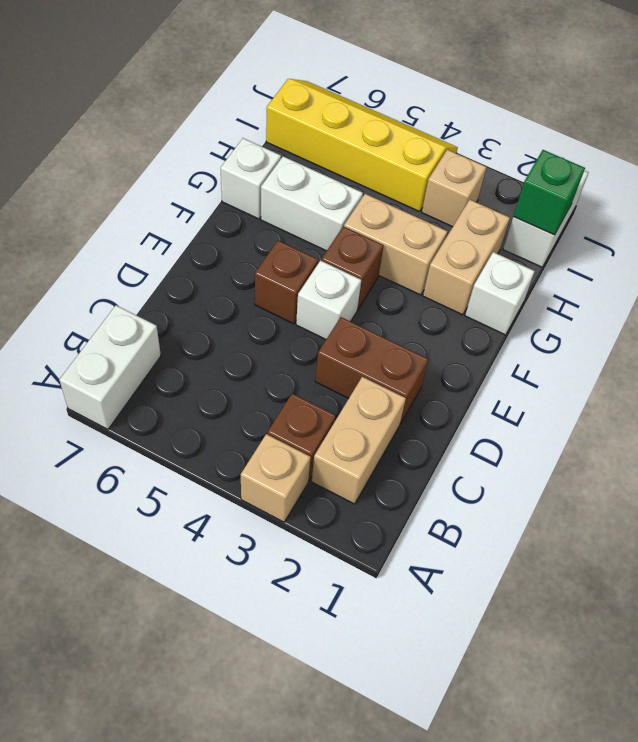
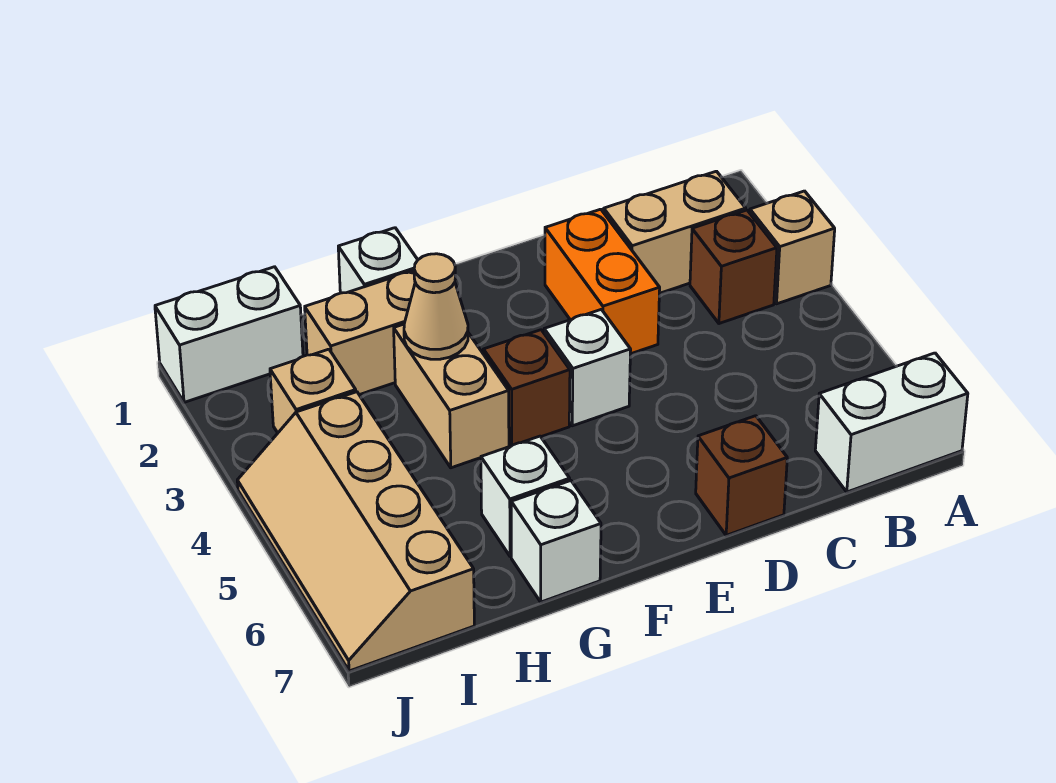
brown 1x2 brick [315,317,428,424] -> orange 1x2 brick [545,209,660,354]
brown 1x1 brick [255,241,318,324] -> brown 1x1 brick moved to [696,416,787,535]
none -> tan 1x1 cone [404,254,468,359]
white 1x2 brick [261,156,363,251] -> white 1x1 brick [481,436,570,556]
green 1x1 brick [513,150,585,235] -> none
yellow 2x4 slope [266,79,458,212] -> tan 2x4 slope [237,392,474,671]

